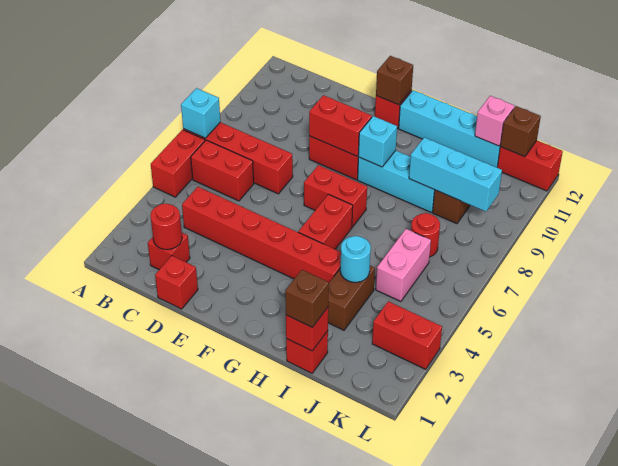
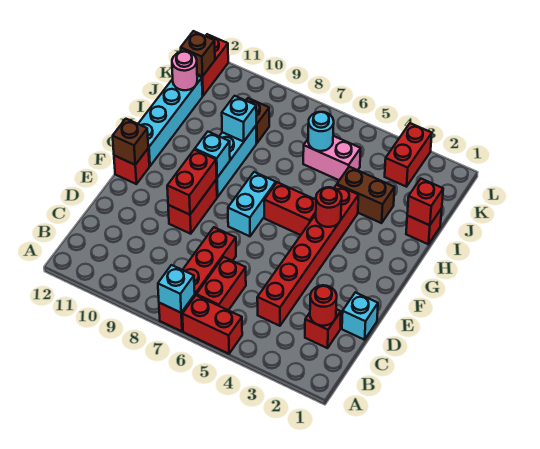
red 1x1 brick [155,256,198,309] -> cyan 1x1 brick [342,292,378,340]
red 1x2 brick [304,165,367,227] -> cyan 1x2 brick [228,172,276,236]
brown 1x1 brick [285,270,329,327] -> none
cyan 1x1 round brick [340,236,371,282] -> cyan 1x1 round brick moved to [308,112,334,151]
cyan 1x3 brick [409,137,502,212] -> cyan 1x1 brick [222,96,256,142]
red 1x1 round brick [411,213,440,257] -> red 1x1 round brick moved to [316,187,342,227]
pink 1x1 brick [475,96,515,146] -> pink 1x1 round brick [172,52,197,90]

